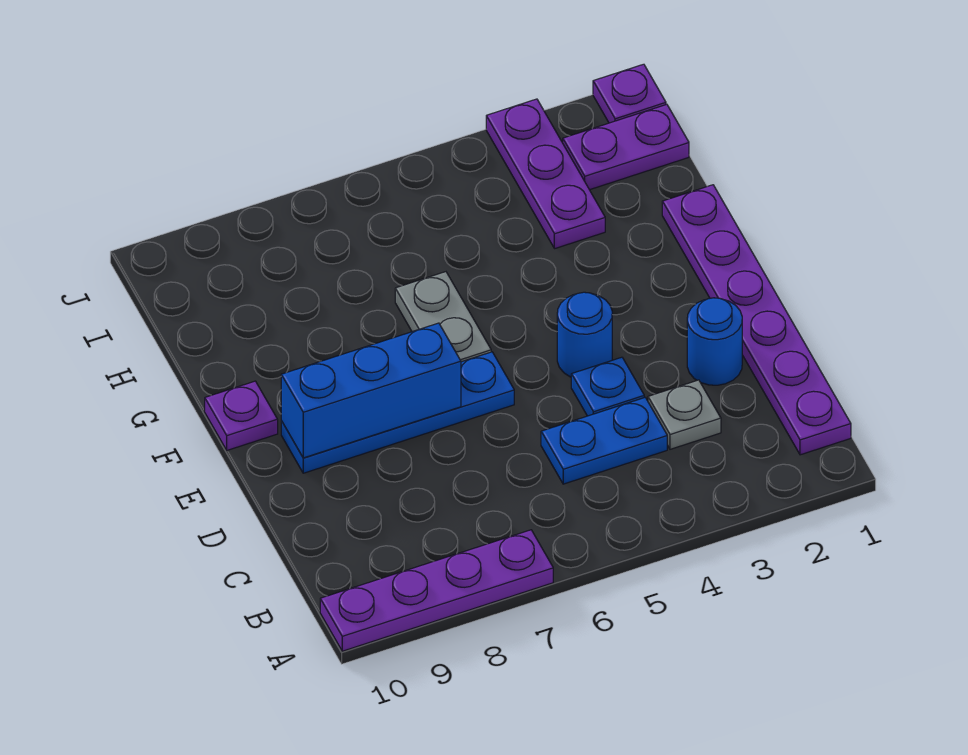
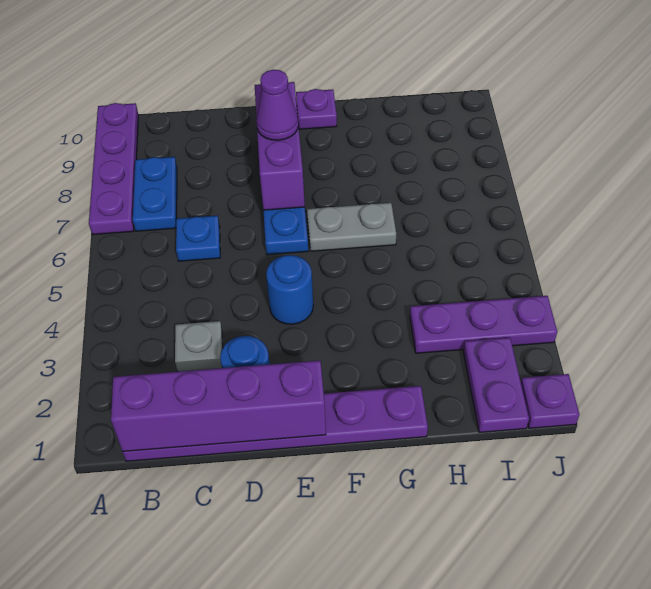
none -> purple 1x4 brick [111,361,326,451]
blue 1x2 plate [541,397,667,484] -> blue 1x2 plate moved to [133,157,177,231]
blue 1x1 plate [571,357,644,416] -> blue 1x1 plate moved to [176,216,220,261]
blue 1x3 brick [281,323,461,458] -> purple 1x3 brick [255,82,305,210]
none -> purple 1x1 cone [256,70,298,140]

